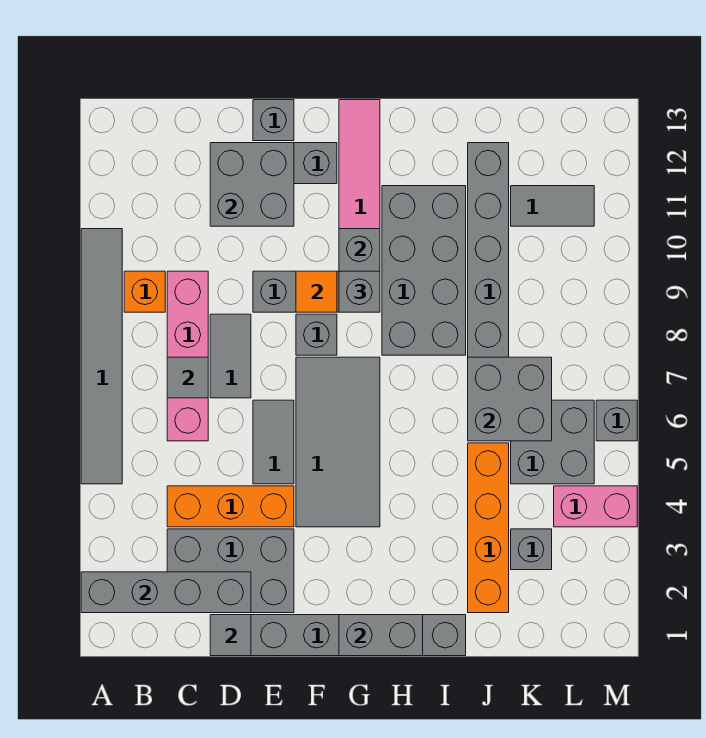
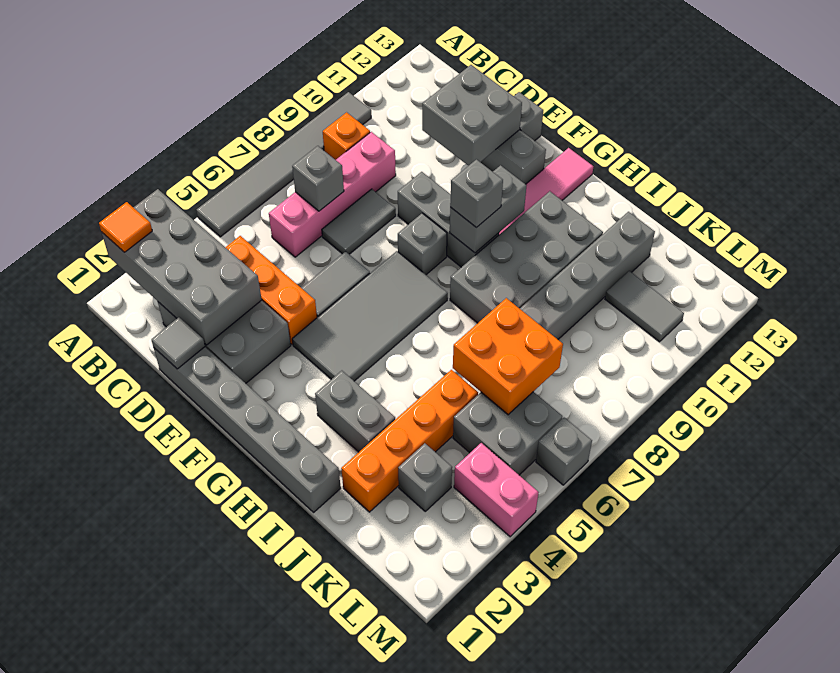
grey 1x4 brick [81,572,251,613] -> grey 2x4 brick [102,189,262,345]
grey 1x1 tile [167,357,208,398] -> grey 1x1 brick [292,146,344,211]
orange 1x1 tile [296,271,337,312] -> orange 1x1 tile moved to [99,202,152,252]
grey 1x2 brick [339,615,423,656] -> grey 1x2 brick moved to [315,371,395,452]
grey 2x2 brick [468,357,552,441] -> orange 2x2 brick [453,298,563,415]

